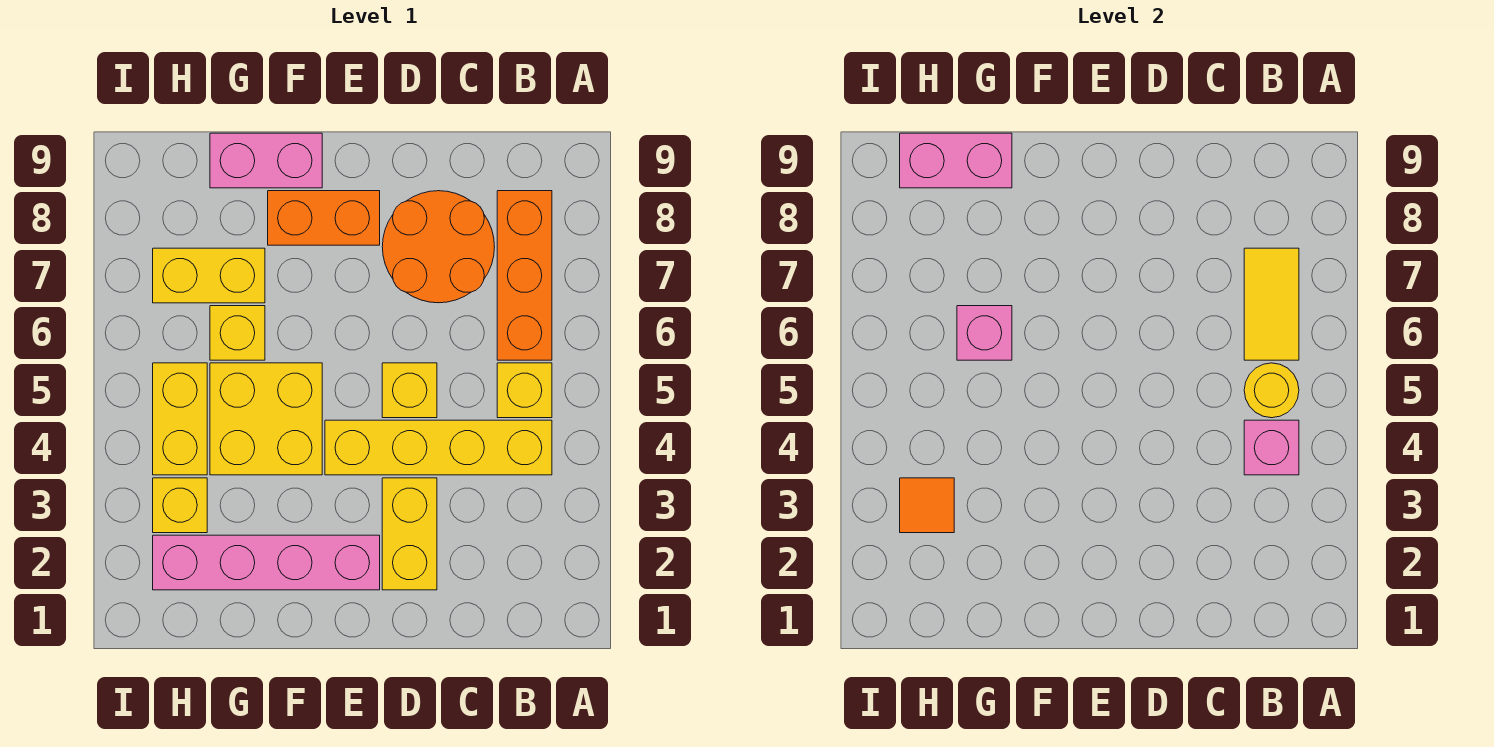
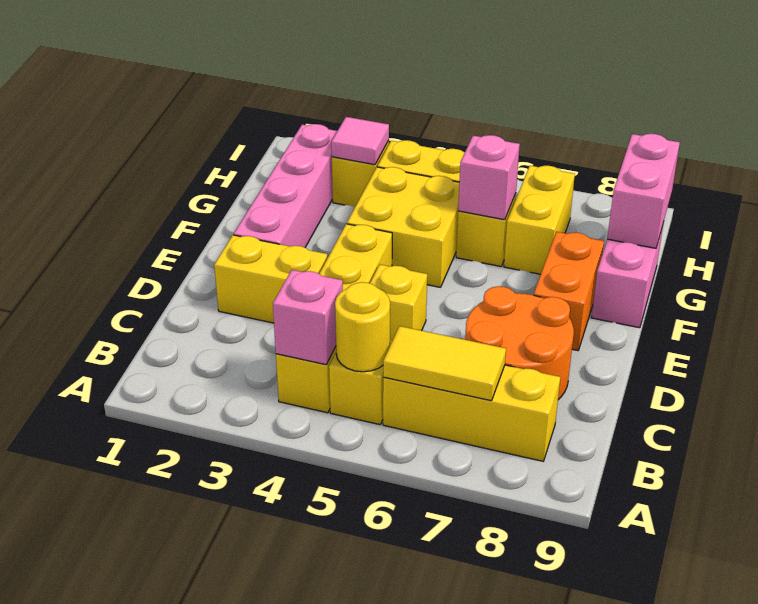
orange 1x3 brick [497,191,552,360] -> yellow 1x3 brick [383,365,560,461]
orange 1x1 tile [900,478,954,533] -> pink 1x1 tile [331,117,389,165]

